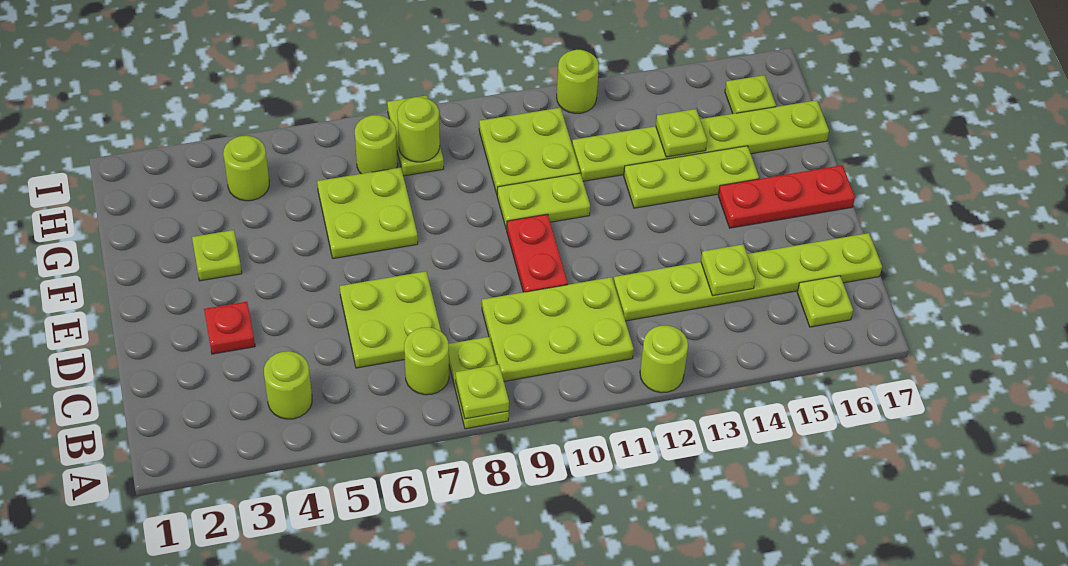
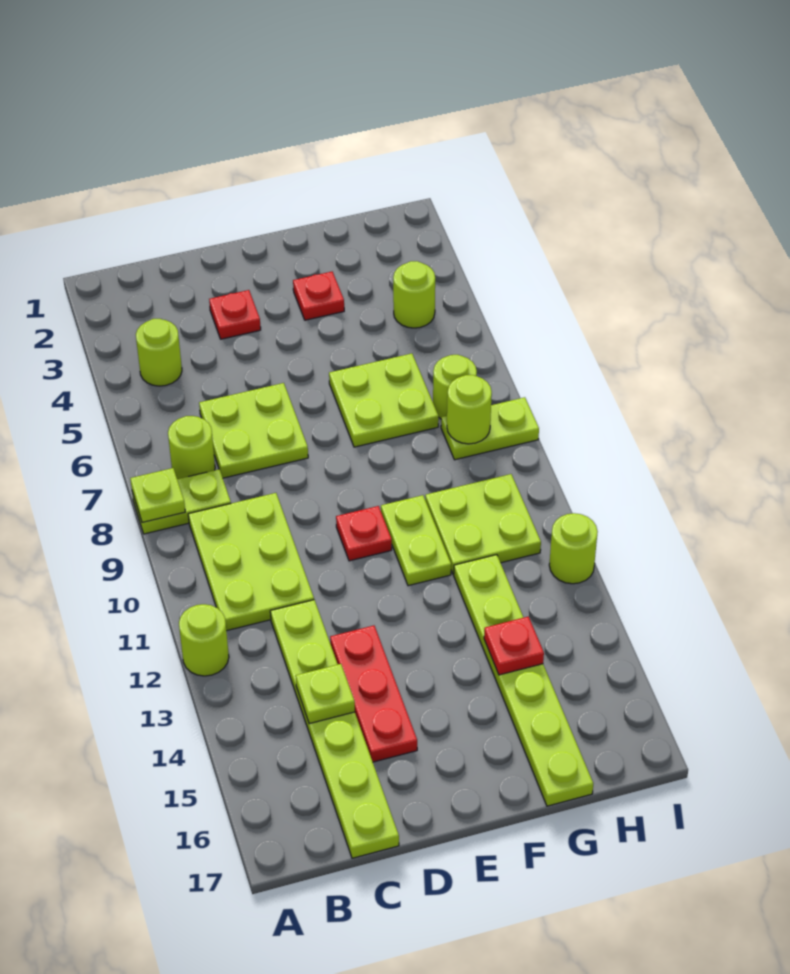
lime 1x1 plate [797,276,853,327] -> none
red 1x2 plate [506,214,568,292] -> red 1x1 plate [336,506,392,561]
red 1x3 plate [718,165,855,228] -> red 1x3 plate moved to [330,626,417,762]
lime 1x1 plate [192,230,242,281] -> red 1x1 plate [293,272,344,320]
lime 1x3 plate [624,146,759,208] -> none
lime 1x1 plate [656,109,707,157] -> red 1x1 plate [484,617,544,675]
lime 1x1 plate [725,75,776,114] -> none

